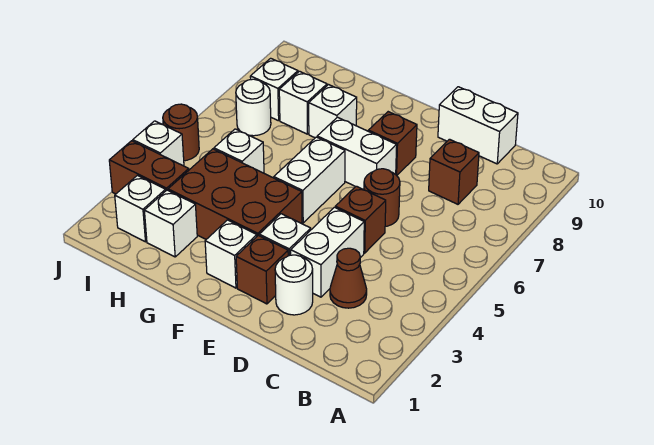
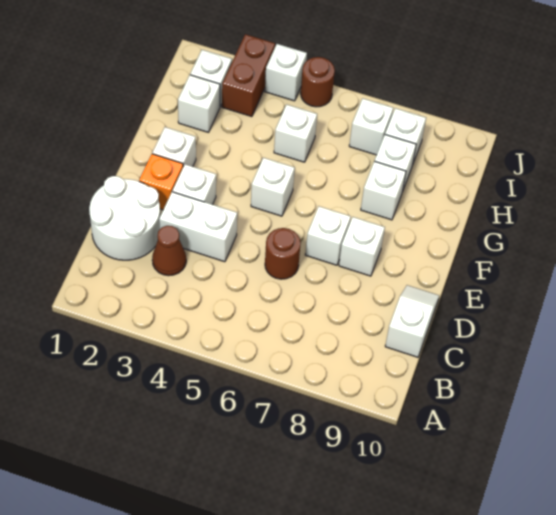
brown 1x1 brick [429,139,479,204] -> none
white 1x2 brick [438,87,518,164] -> white 1x2 slope [385,285,439,357]
white 1x1 round brick [275,255,313,315] -> white 2x2 round brick [89,176,160,260]
brown 1x1 brick [335,186,386,253] -> none
brown 1x1 brick [236,235,288,304] -> orange 1x1 brick [139,154,183,210]
white 1x2 brick [317,117,397,190] -> white 1x1 brick [305,206,351,265]
brown 1x1 brick [368,112,417,175] -> white 1x1 brick [339,217,385,276]
brown 2x3 brick [168,149,302,239] -> none
white 1x2 brick [274,137,345,223] -> white 1x1 brick [251,158,295,216]
white 1x1 round brick [236,79,271,136] -> white 1x1 brick [349,98,393,155]

